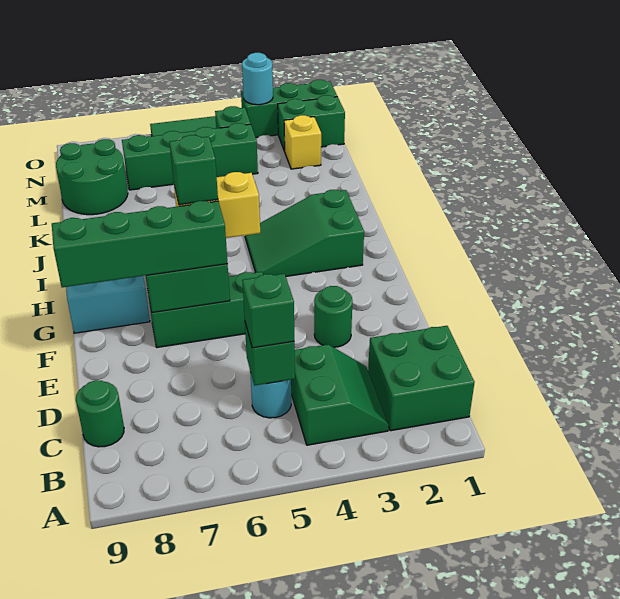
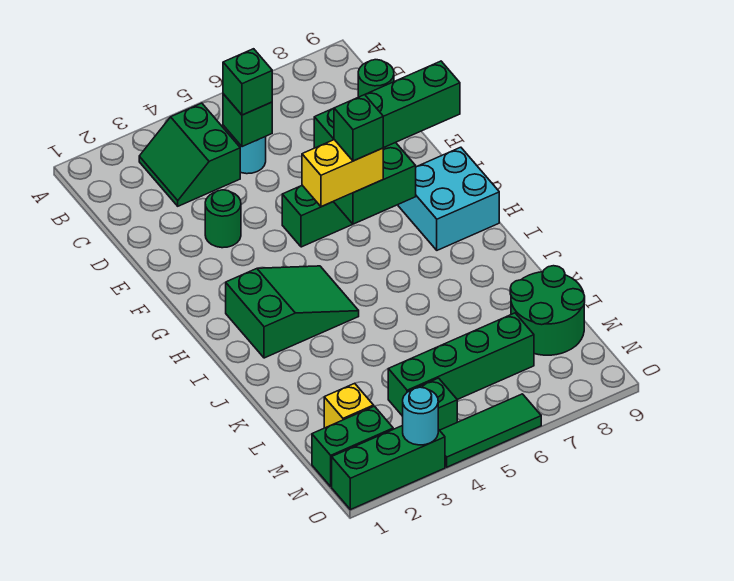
green 2x2 brick [368,326,475,431] -> none

